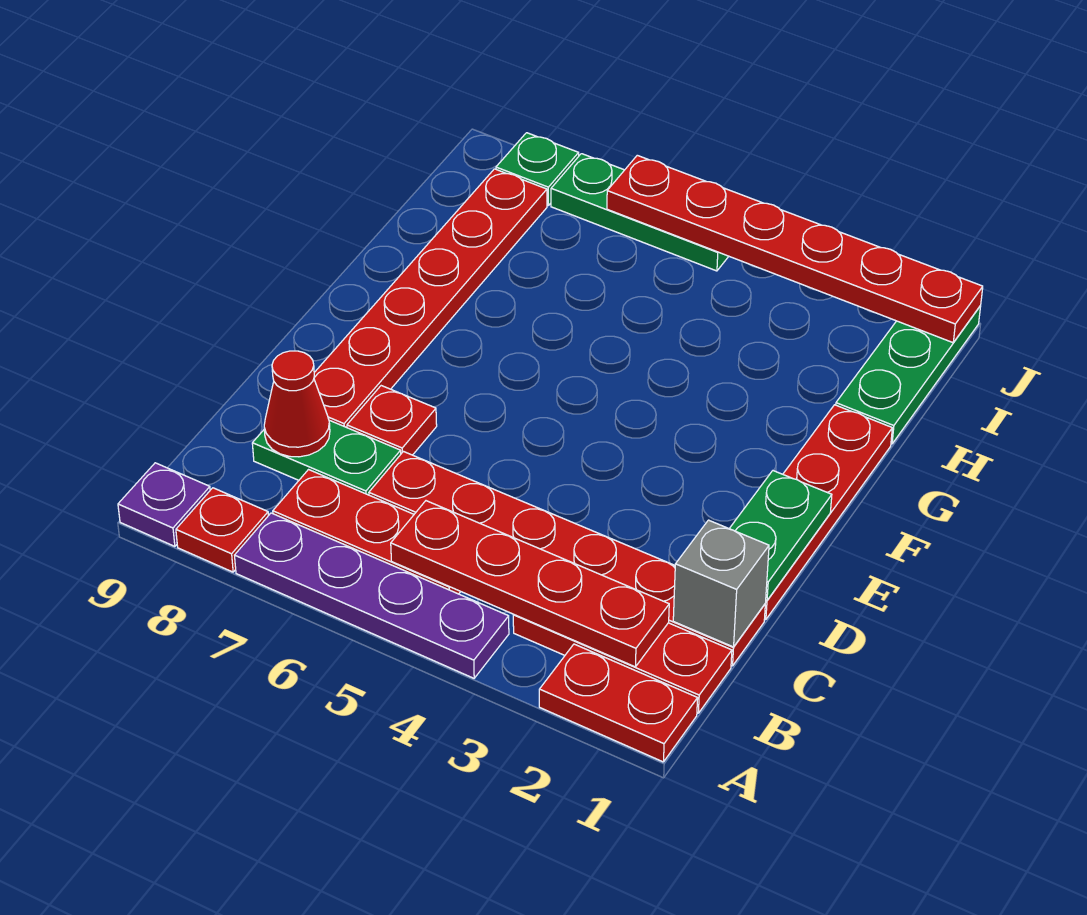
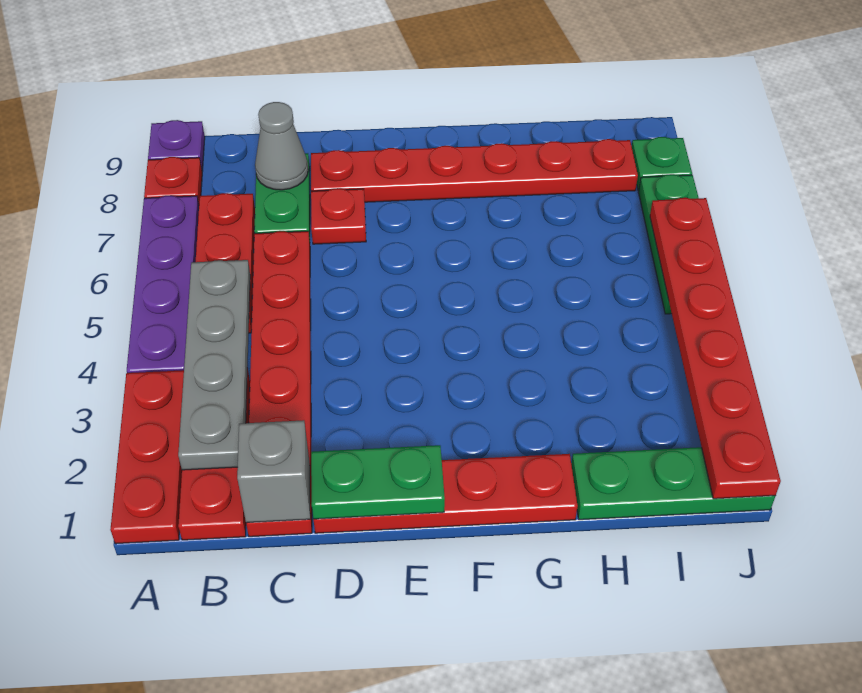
red 1x2 plate [539,644,698,762] -> red 1x3 plate [110,370,184,544]
red 1x4 plate [391,501,669,667] -> grey 1x4 plate [178,260,250,470]
red 1x1 cone [264,351,330,457] -> grey 1x1 cone [255,102,308,190]

